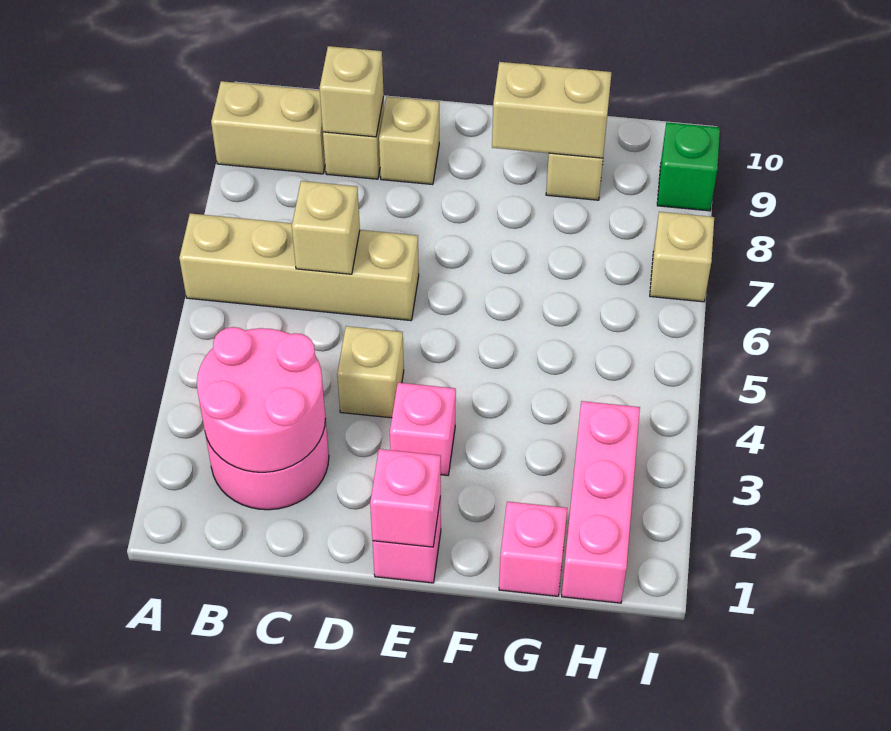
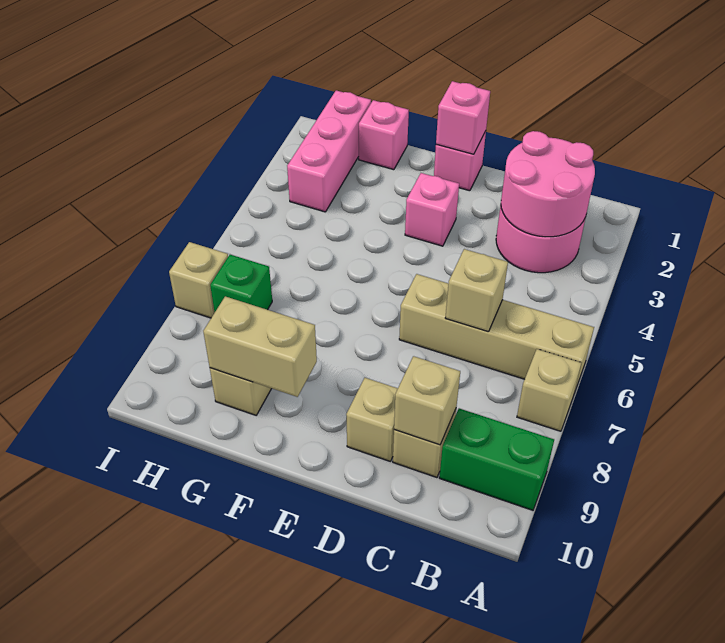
tan 1x2 brick [211,81,325,174] -> green 1x2 brick [439,408,554,510]
tan 1x1 brick [337,326,404,418] -> tan 1x1 brick moved to [517,349,582,431]
green 1x1 brick [657,122,720,211] -> green 1x1 brick moved to [210,255,272,312]

